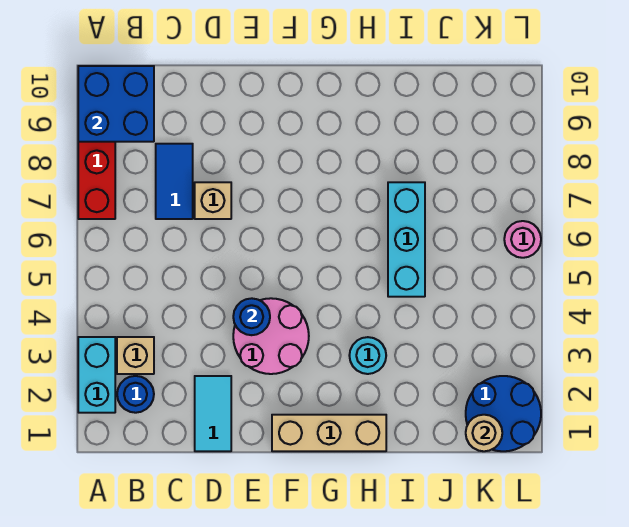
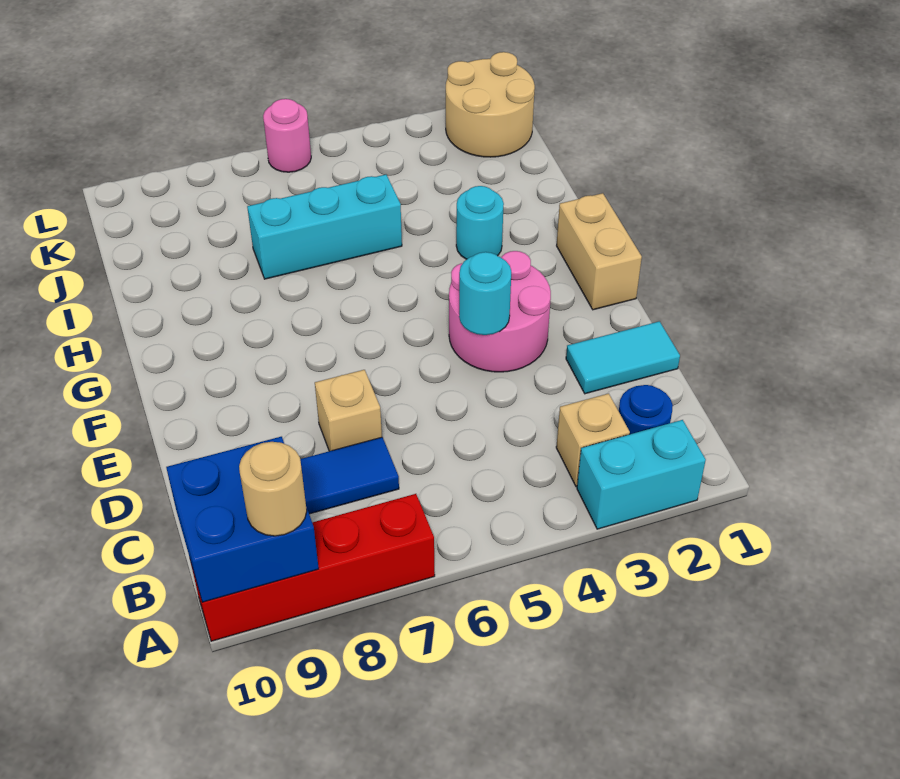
blue 1x1 round brick [233,298,270,335] -> cyan 1x1 round brick [459,252,511,335]
tan 1x3 brick [272,415,386,451] -> tan 1x2 brick [557,193,642,310]
blue 2x2 round brick [466,376,541,451] -> tan 2x2 round brick [446,52,535,157]
tan 1x1 round brick [466,415,502,451] -> tan 1x1 round brick moved to [239,442,307,536]

